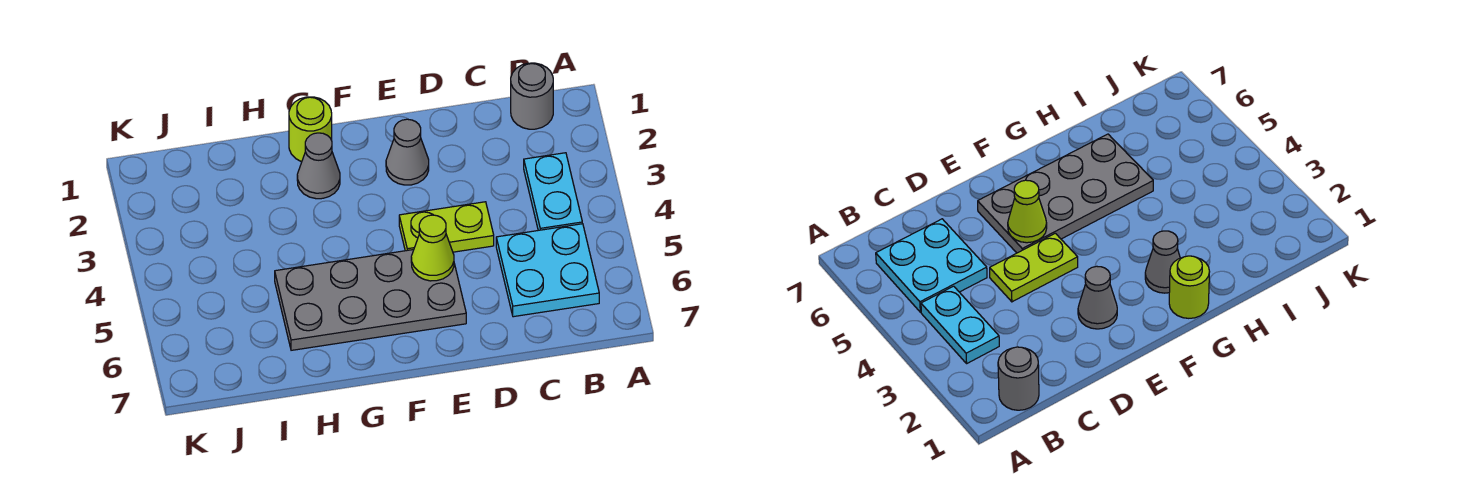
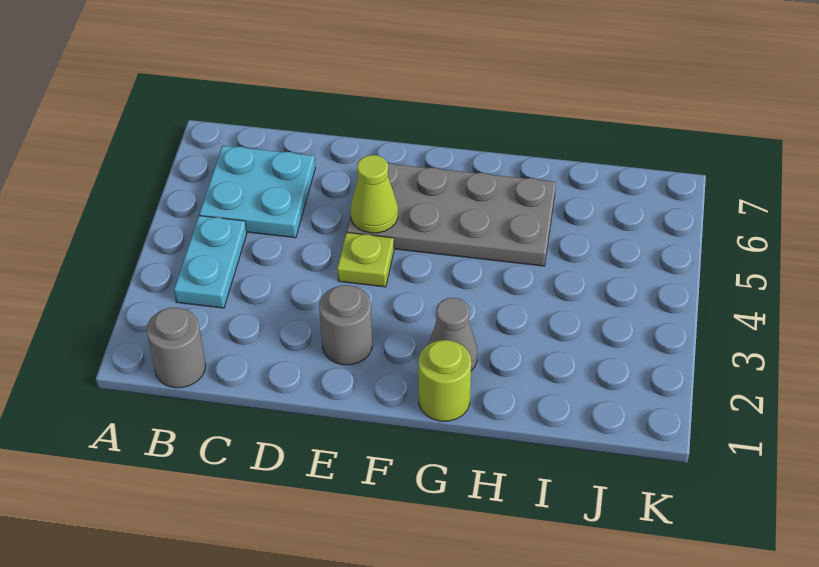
lime 1x2 plate [399,202,494,252] -> lime 1x1 plate [337,232,394,287]
grey 1x1 cone [386,119,429,185] -> grey 1x1 round brick [319,285,372,365]

